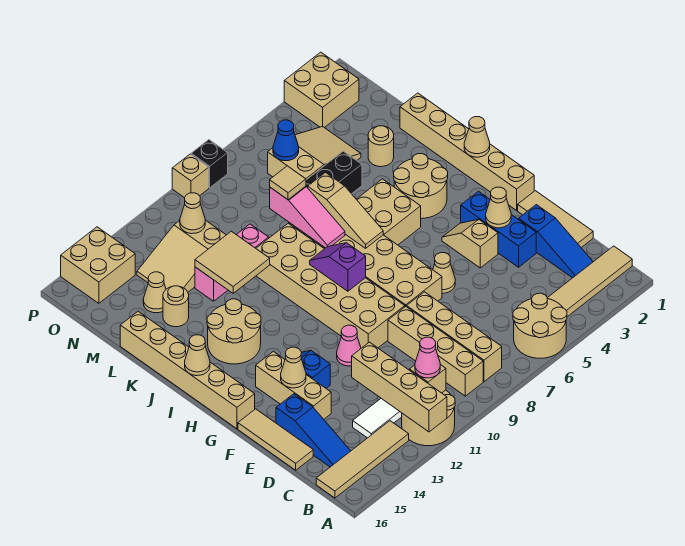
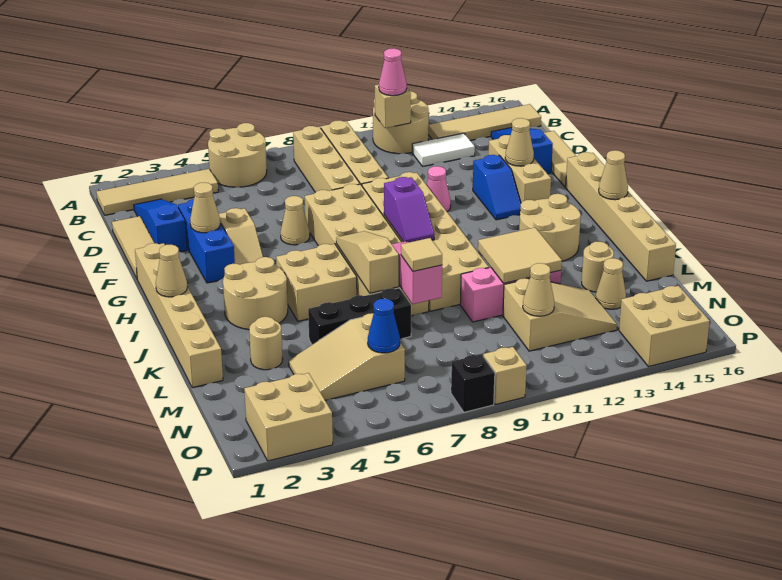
tan 1x4 brick [352,342,447,432] -> none

